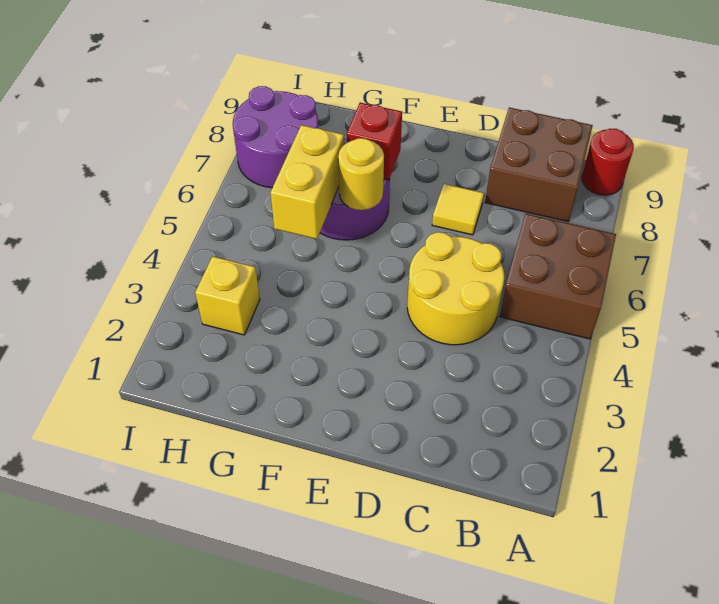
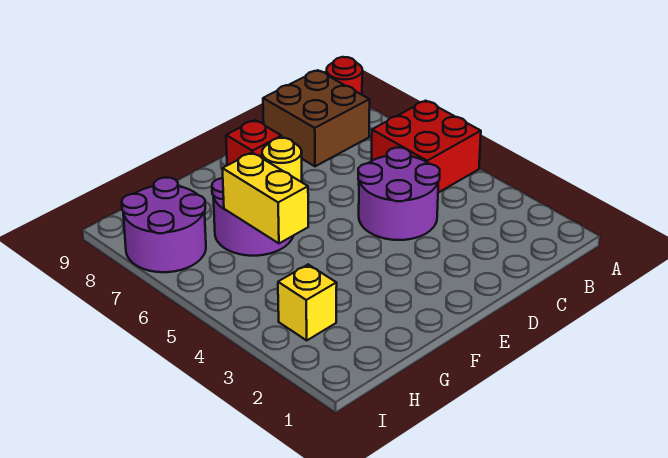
brown 2x2 brick [500,214,616,339] -> red 2x2 brick [372,101,481,193]
yellow 2x2 round brick [407,232,504,345] -> purple 2x2 round brick [358,148,440,240]
yellow 1x1 tile [432,184,484,235] -> none

